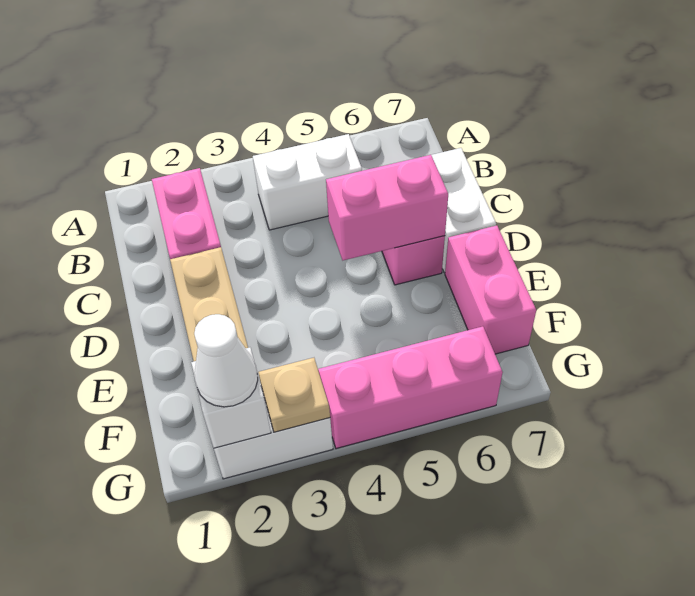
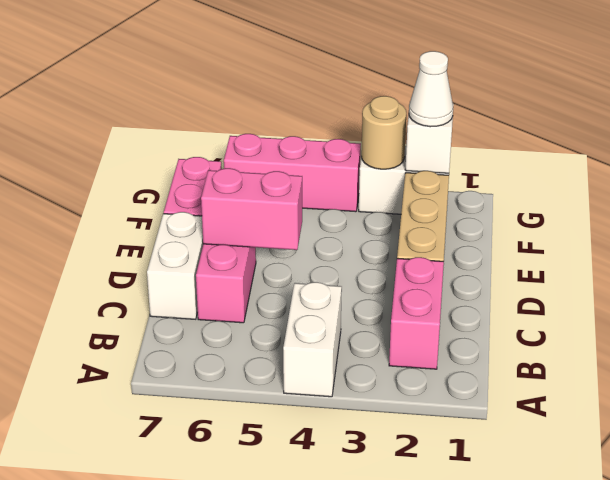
white 1x2 brick [253,134,362,230] -> white 1x2 brick turned to [283,282,342,397]
tan 1x1 plate [258,358,330,432] -> tan 1x1 round brick [361,96,406,169]

